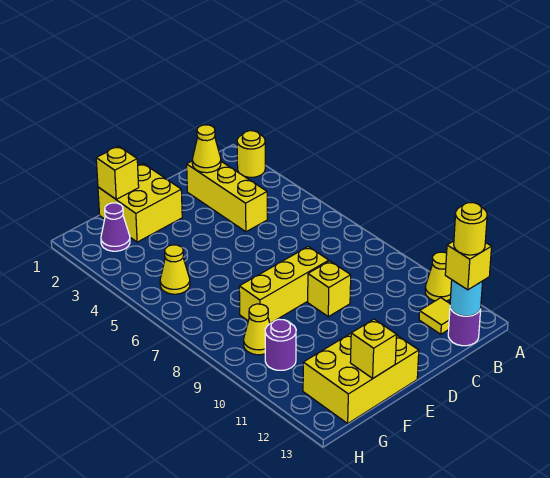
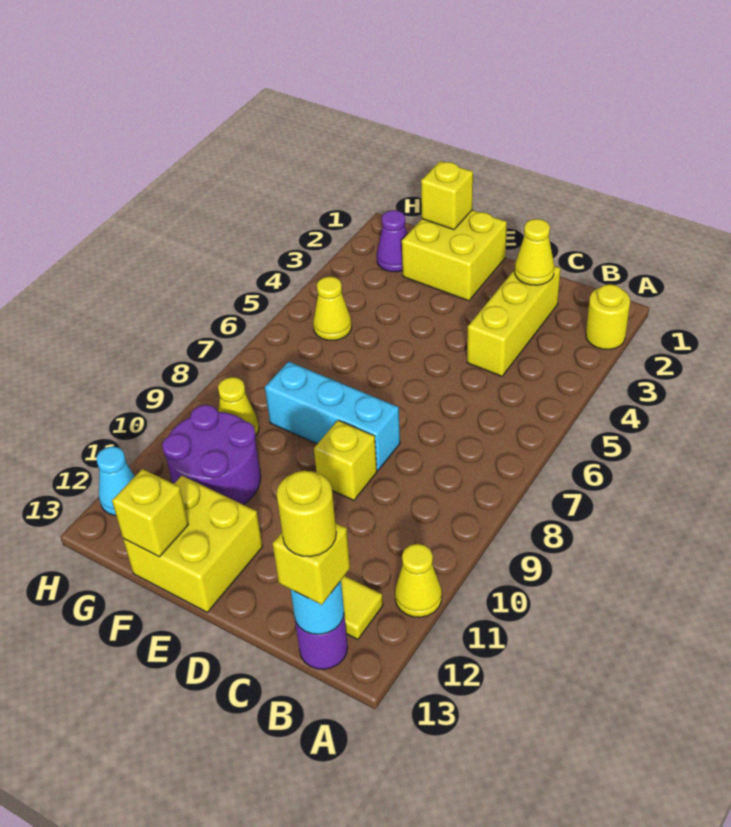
yellow 1x3 brick [239,247,329,323] -> cyan 1x3 brick [265,362,400,470]
yellow 2x3 brick [303,333,419,423] -> yellow 2x2 brick [123,476,263,612]
purple 1x1 round brick [265,319,296,370] -> purple 2x2 round brick [162,405,261,505]
none -> cyan 1x1 cone [96,446,135,516]

